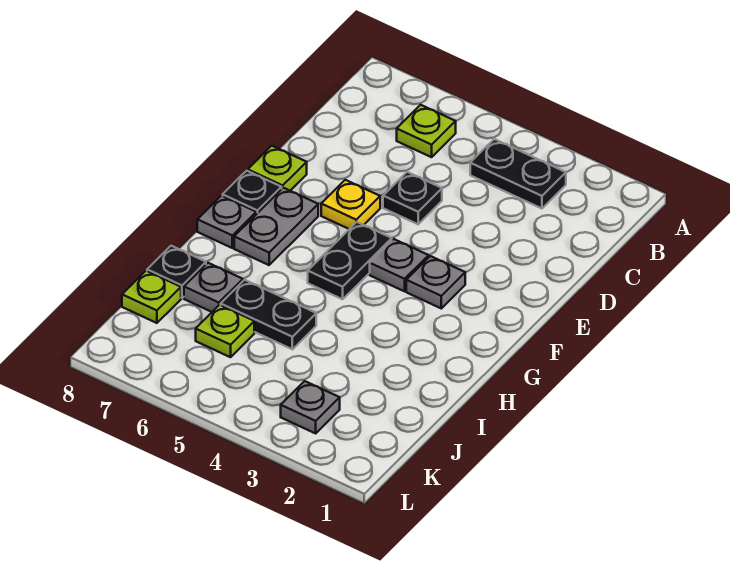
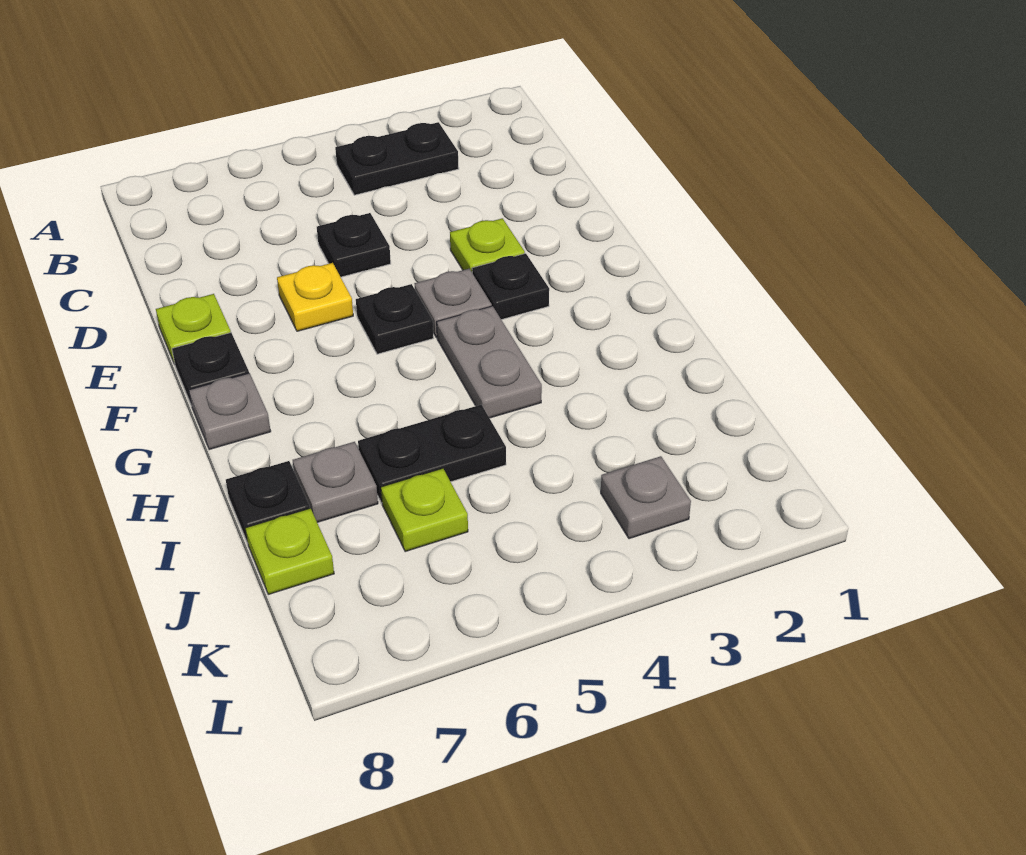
lime 1x1 plate [397,105,456,157] -> lime 1x1 plate moved to [450,218,525,272]
grey 1x1 plate [406,256,465,308] -> black 1x1 plate [472,253,549,320]
black 1x2 plate [308,222,392,299] -> black 1x1 plate [356,284,434,354]
grey 1x2 plate [234,188,318,265] -> grey 1x2 plate moved to [437,306,542,418]

